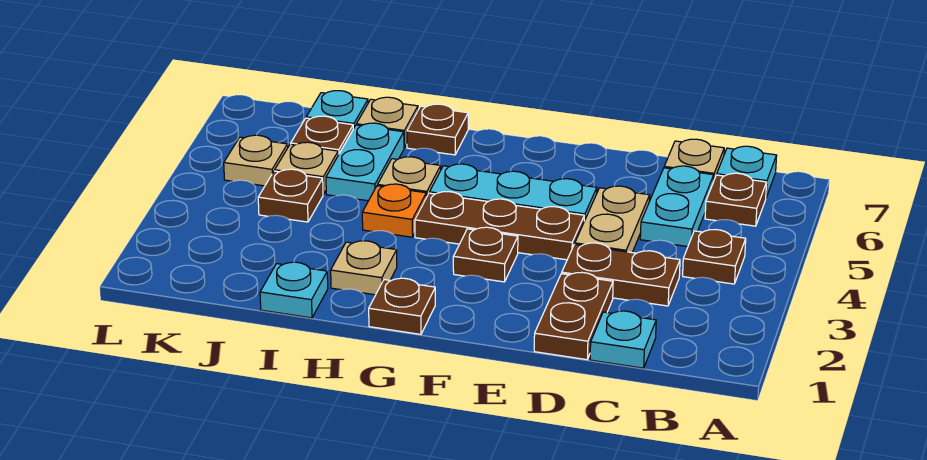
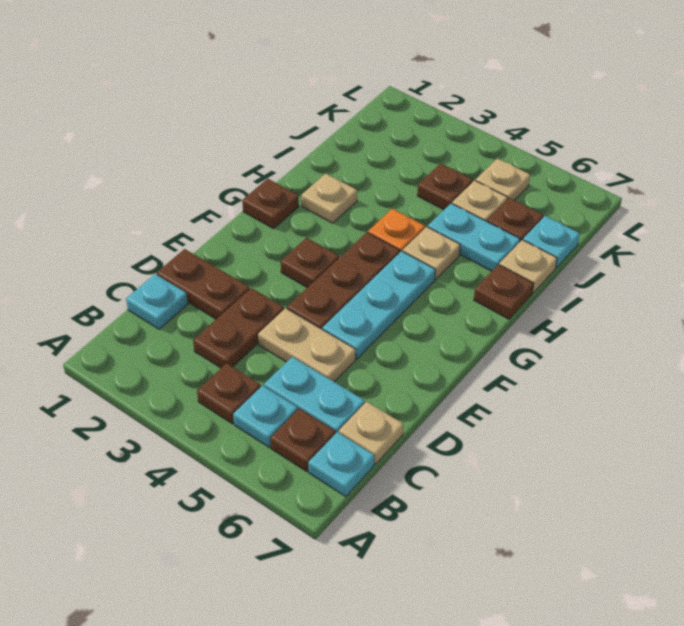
cyan 1x1 plate [260,262,328,318] -> cyan 1x1 plate moved to [233,386,298,447]

